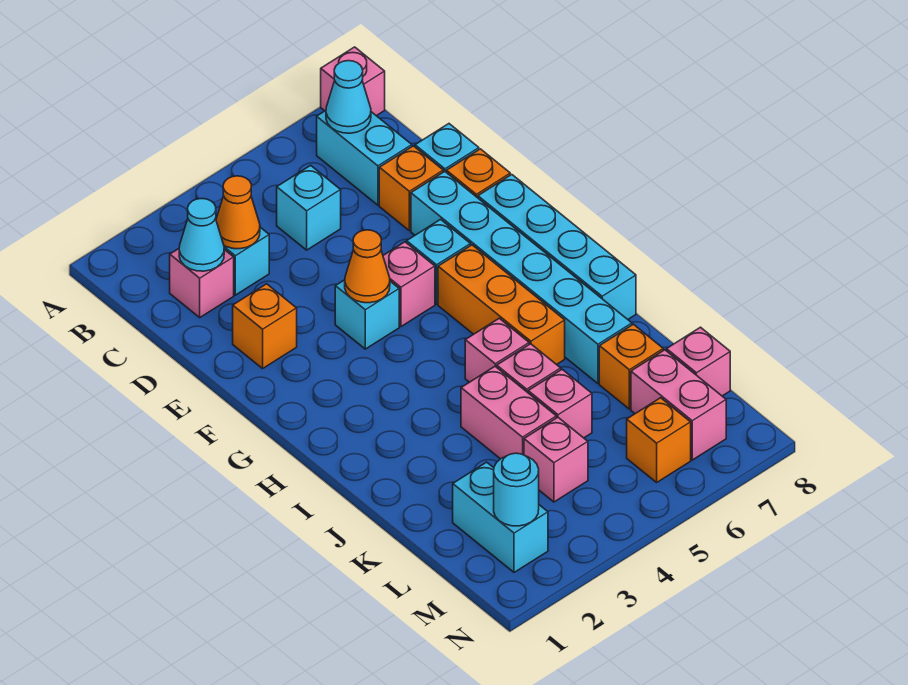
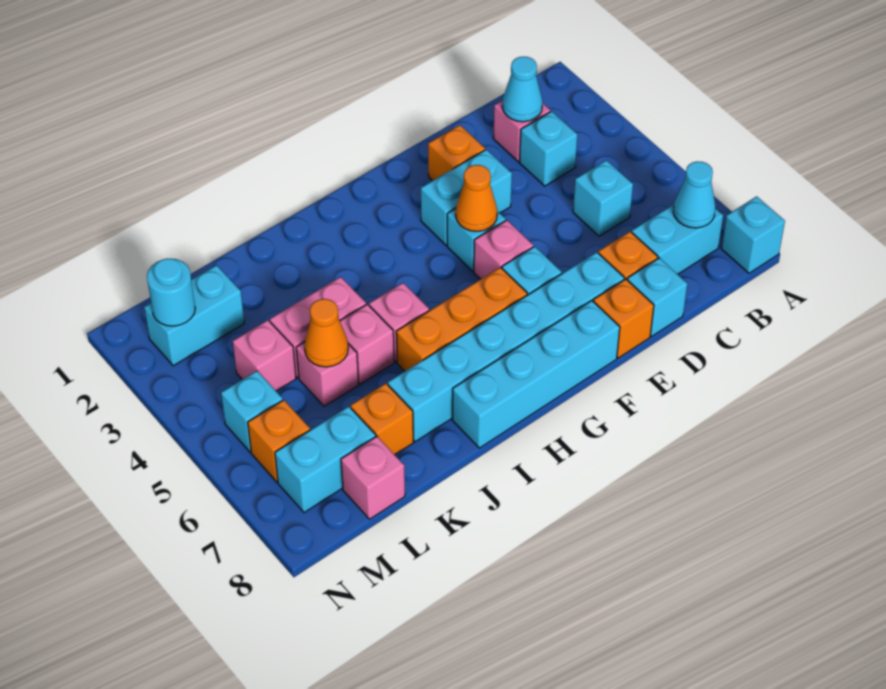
pink 1x1 brick [321,47,385,116] -> cyan 1x1 brick [721,196,785,273]
orange 1x1 cone [216,176,260,249] -> orange 1x1 cone moved to [304,299,348,367]
none -> cyan 1x2 brick [421,150,512,245]
pink 1x2 brick [631,350,726,460] -> cyan 1x2 brick [275,406,376,512]
none -> cyan 1x1 brick [221,371,283,452]

